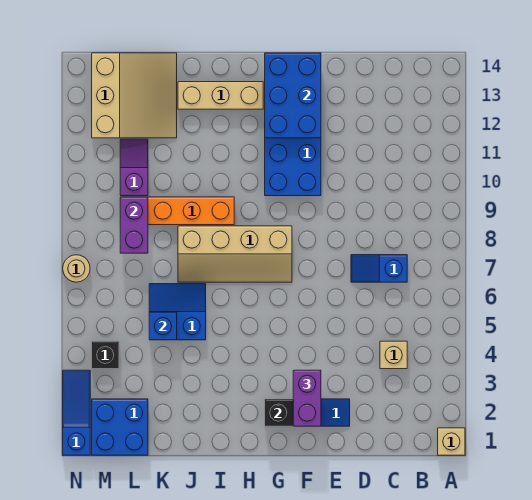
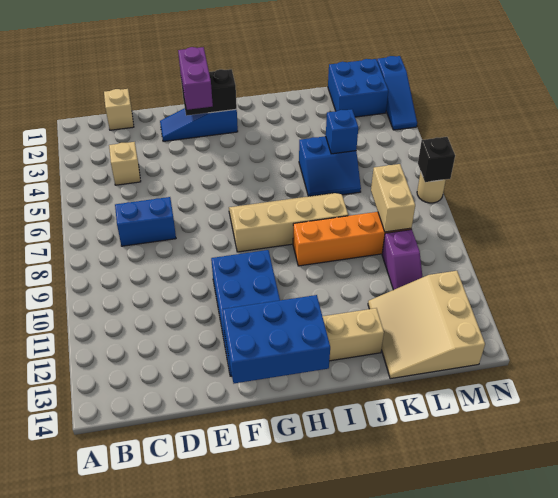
tan 1x1 brick [438,428,465,455] -> tan 1x1 brick moved to [104,89,134,130]
blue 1x2 slope [351,255,407,282] -> blue 1x2 brick [115,197,176,246]
blue 2x3 brick [265,53,321,138] -> blue 2x3 brick turned to [222,295,330,383]
purple 1x2 brick [120,197,148,253] -> tan 1x2 brick [371,164,415,232]
black 1x1 brick [92,341,119,369] -> black 1x1 brick moved to [418,137,455,182]

